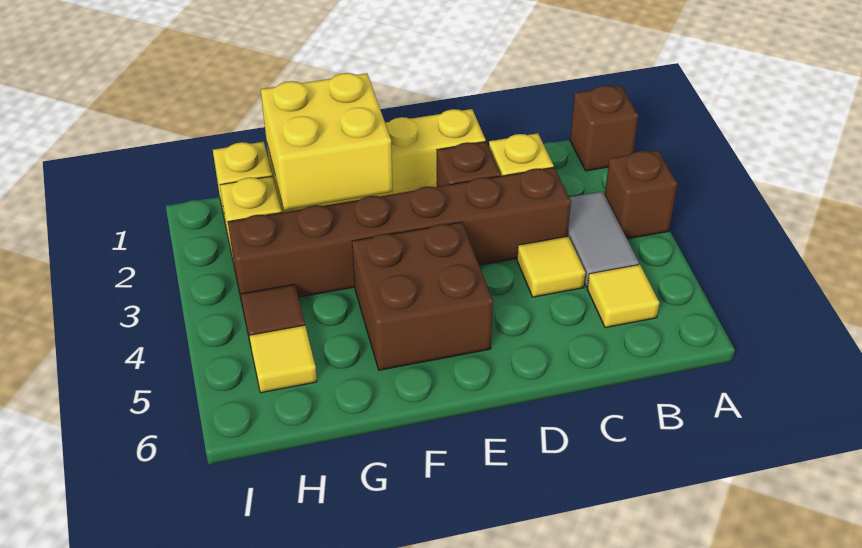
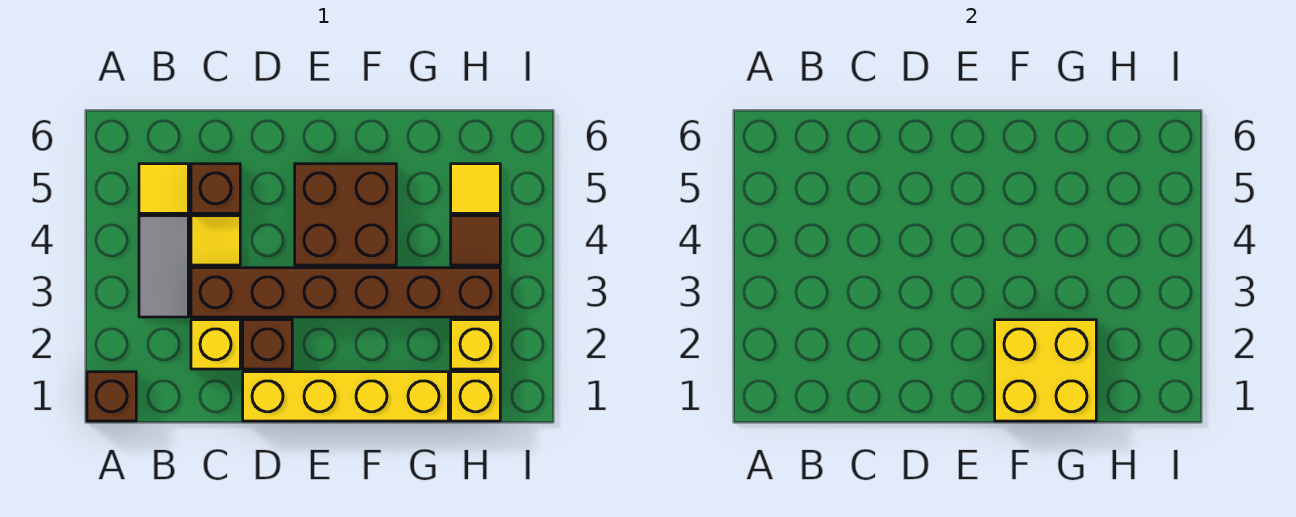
brown 1x1 brick [605,150,677,239] -> brown 1x1 brick moved to [191,164,240,213]

